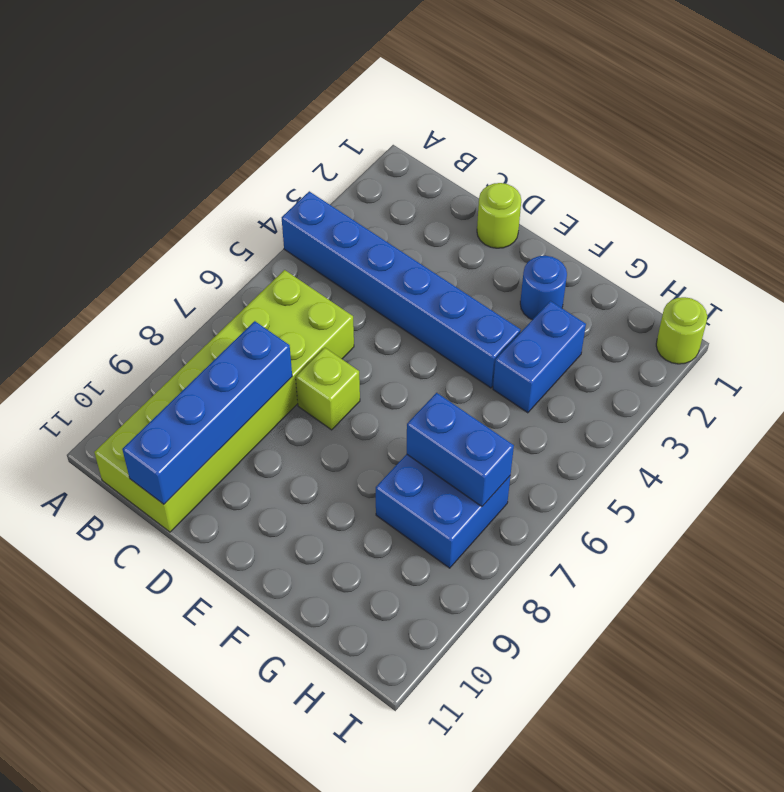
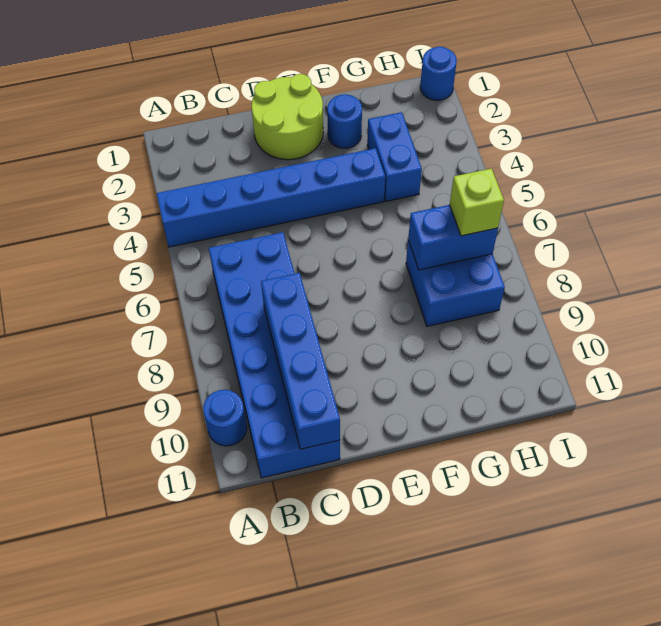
none -> blue 1x1 round brick [203,390,247,446]
lime 2x6 brick [94,270,354,532] -> blue 2x6 brick [209,232,340,478]
lime 1x1 round brick [477,183,521,248] -> lime 2x2 round brick [252,74,323,160]
lime 1x1 brick [296,348,360,430] -> lime 1x1 brick moved to [450,168,504,236]
lime 1x1 round brick [656,297,707,364] -> blue 1x1 round brick [420,47,457,101]

